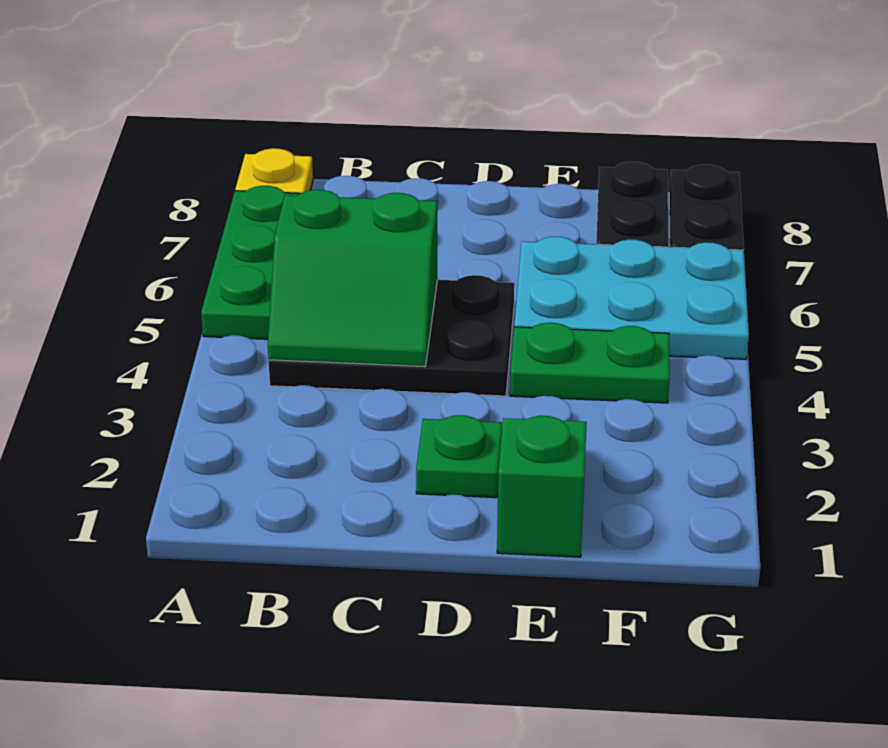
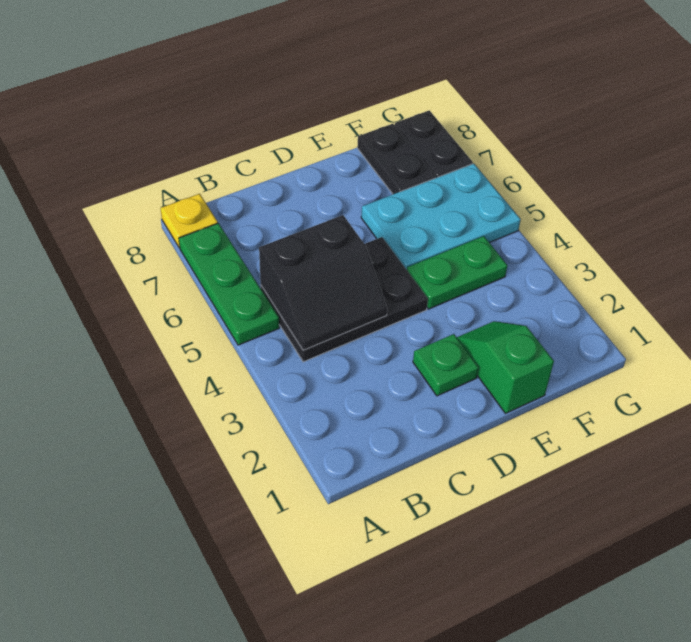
green 2x2 slope [268,190,437,367] -> black 2x2 slope [259,215,387,350]

